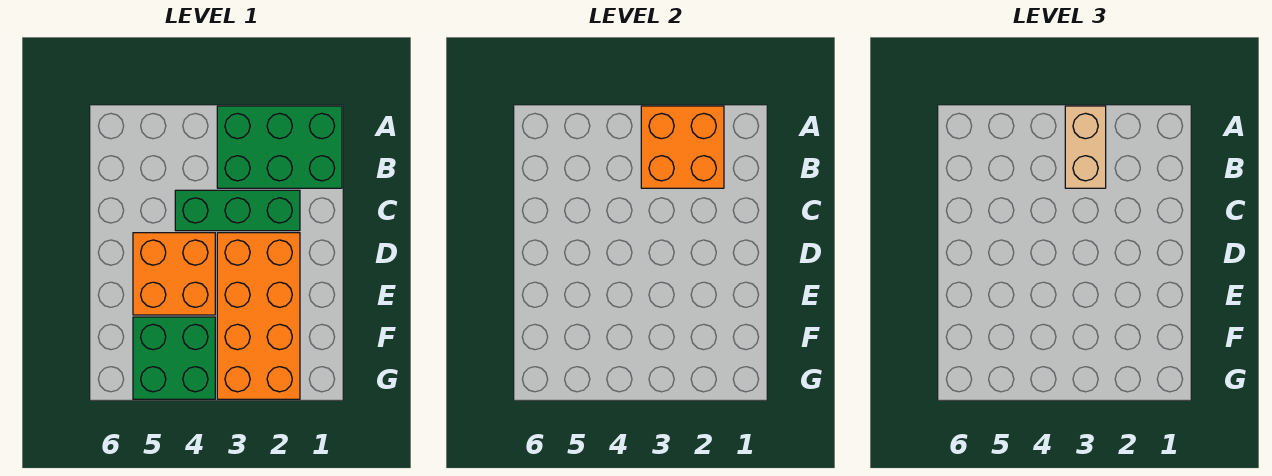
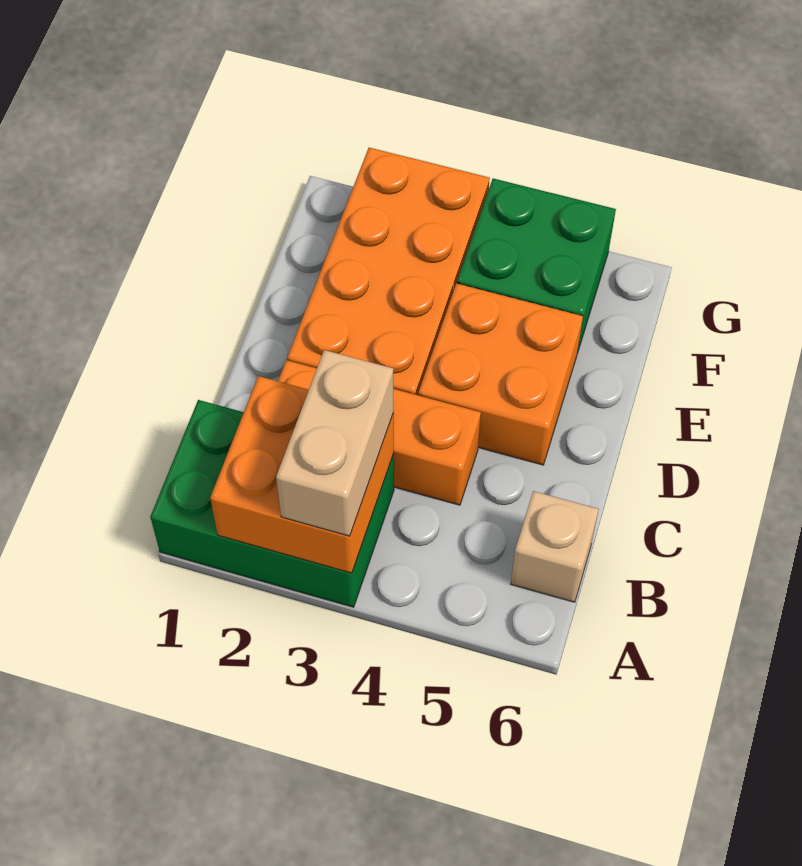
none -> tan 1x1 brick [511,491,599,602]
green 1x3 brick [175,190,300,231] -> orange 1x3 brick [278,360,481,505]

